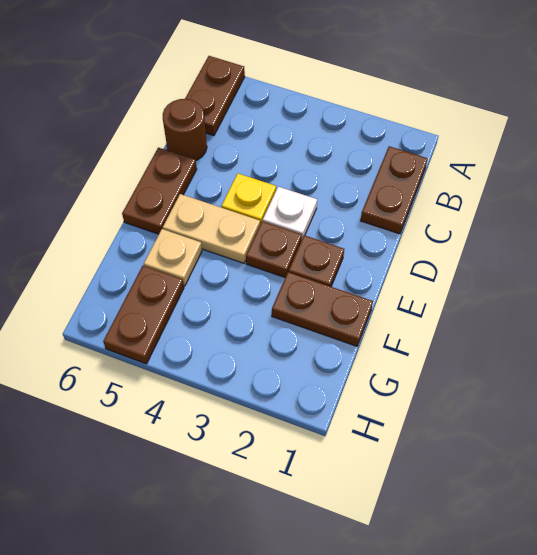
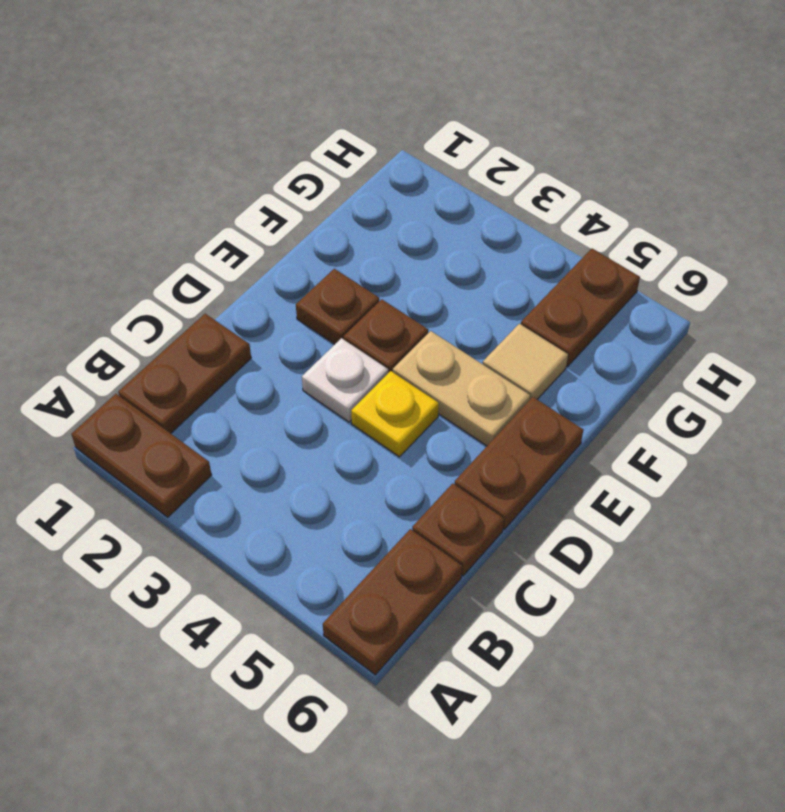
brown 1x1 round brick [163,99,207,160] -> brown 1x1 plate [412,483,504,576]
brown 1x2 plate [272,272,373,346] -> brown 1x2 plate moved to [71,394,211,517]
tan 1x1 plate [144,229,202,286] -> tan 1x1 tile [483,324,568,399]

